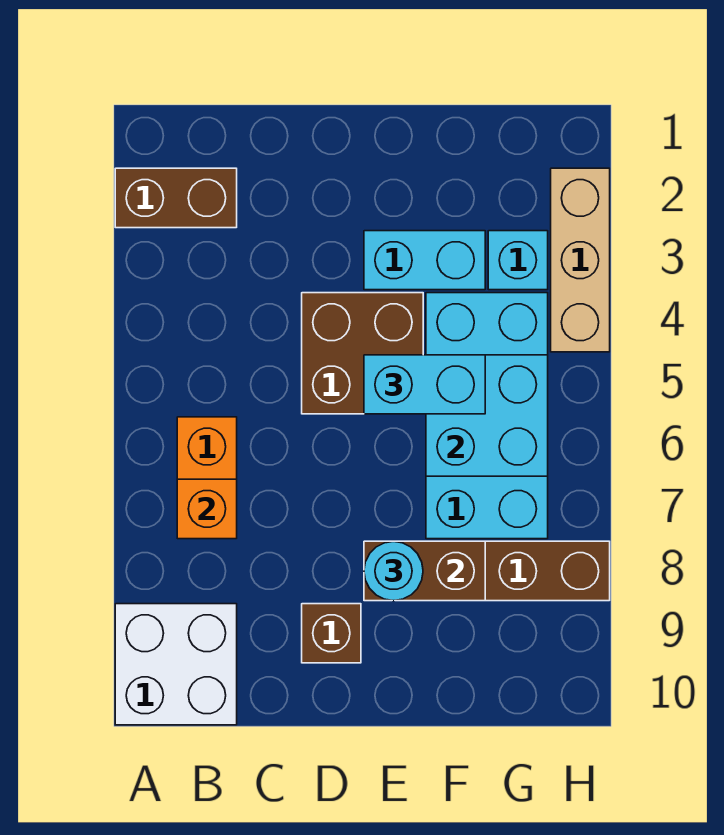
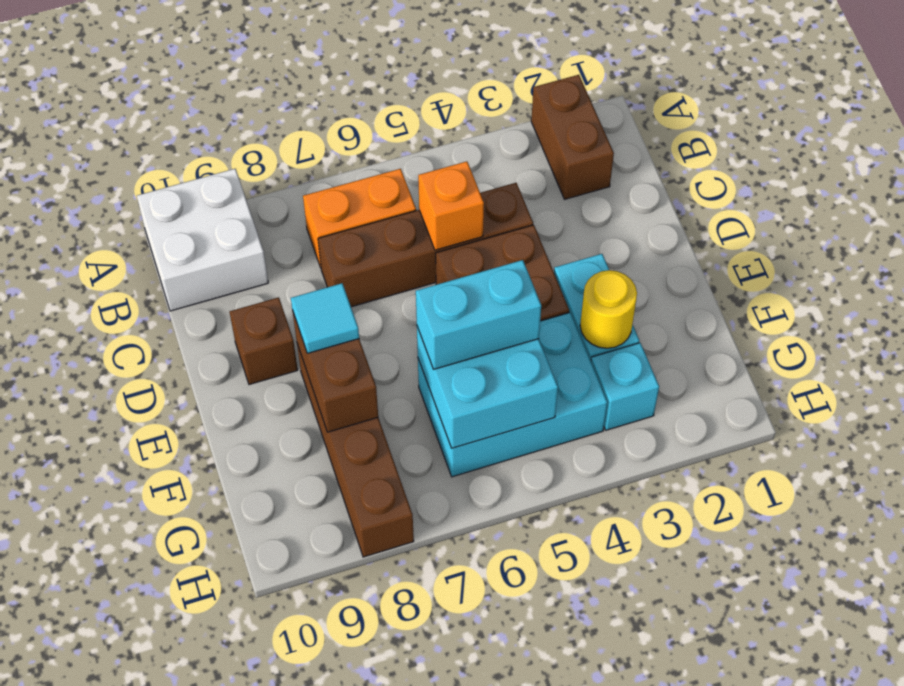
orange 1x1 brick [177,479,237,539] -> orange 1x1 brick moved to [418,161,484,250]
none -> brown 1x4 brick [318,183,533,307]
cyan 1x2 brick [364,355,485,414] -> cyan 1x2 brick turned to [416,260,541,370]
cyan 1x1 round brick [364,542,423,601] -> cyan 1x1 tile [291,283,359,353]
none -> yellow 1x1 round brick [580,270,637,348]
cyan 2x4 brick [426,293,548,539] -> cyan 2x3 brick [418,313,607,477]
tan 1x3 brick [551,168,610,352] -> none

